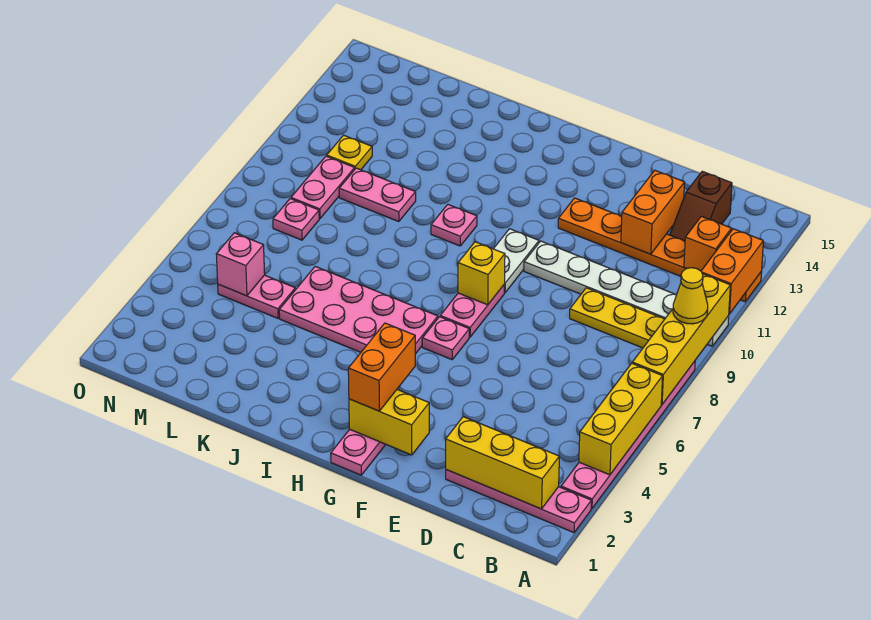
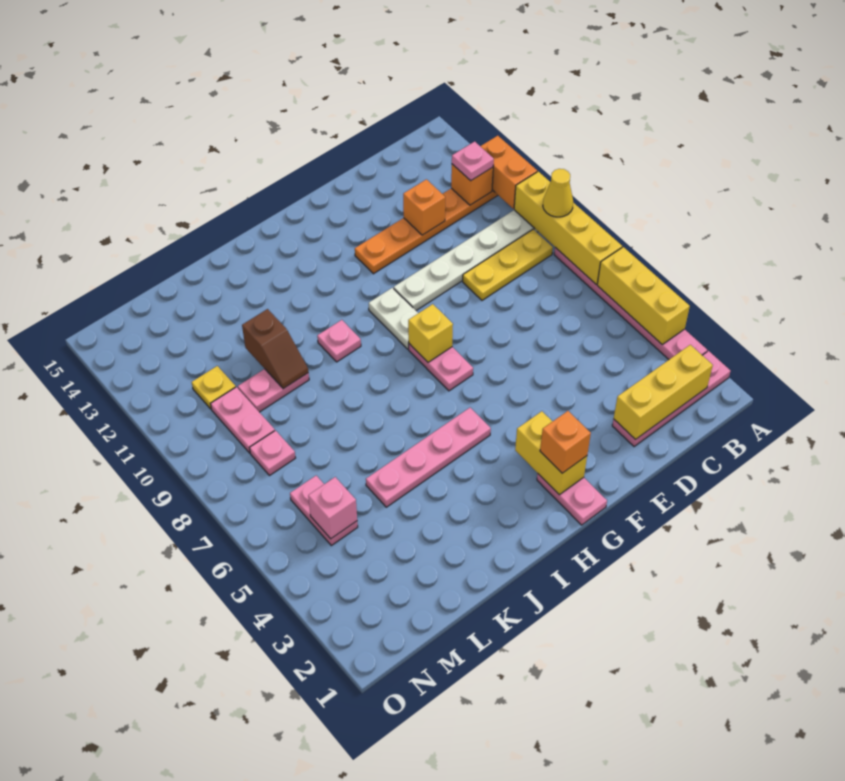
brown 1x2 slope [670,171,732,241] -> brown 1x2 slope moved to [242,309,308,389]
orange 1x2 brick [621,171,685,254] -> orange 1x1 brick [403,179,445,235]
yellow 1x2 brick [349,390,429,455] -> yellow 1x2 brick turned to [515,411,587,495]
orange 1x2 brick [348,323,415,411] -> orange 1x1 brick [540,411,591,473]
pink 1x1 plate [422,317,469,360] -> pink 1x1 plate moved to [452,142,494,181]
pink 2x4 plate [279,266,438,354] -> pink 1x4 plate [366,408,491,507]
pink 1x2 plate [218,275,295,318] -> pink 1x2 plate turned to [290,476,358,545]

